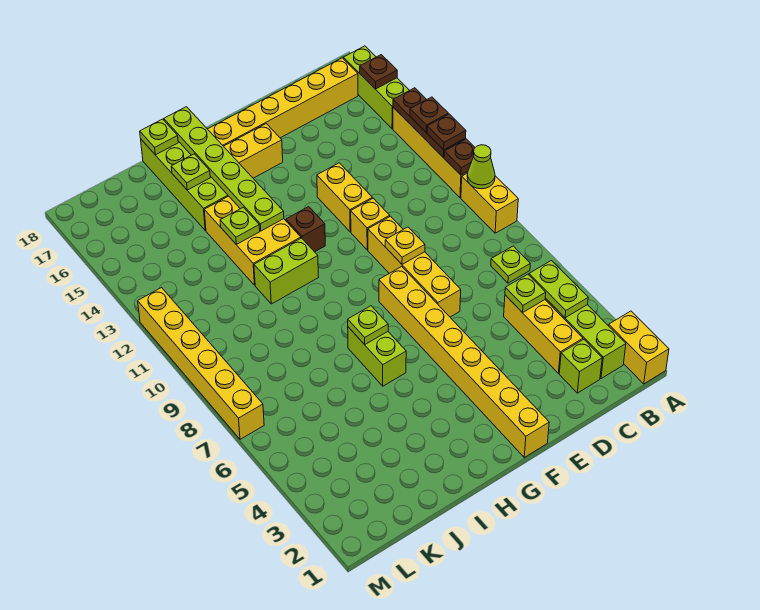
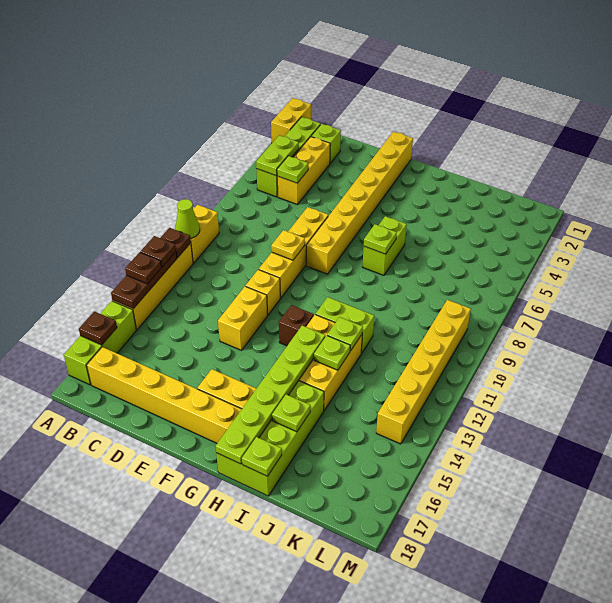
lime 1x1 plate [491,246,530,283] -> lime 1x1 plate moved to [327,317,363,351]
yellow 1x6 brick [138,288,264,439] -> yellow 1x6 brick moved to [376,300,471,444]

